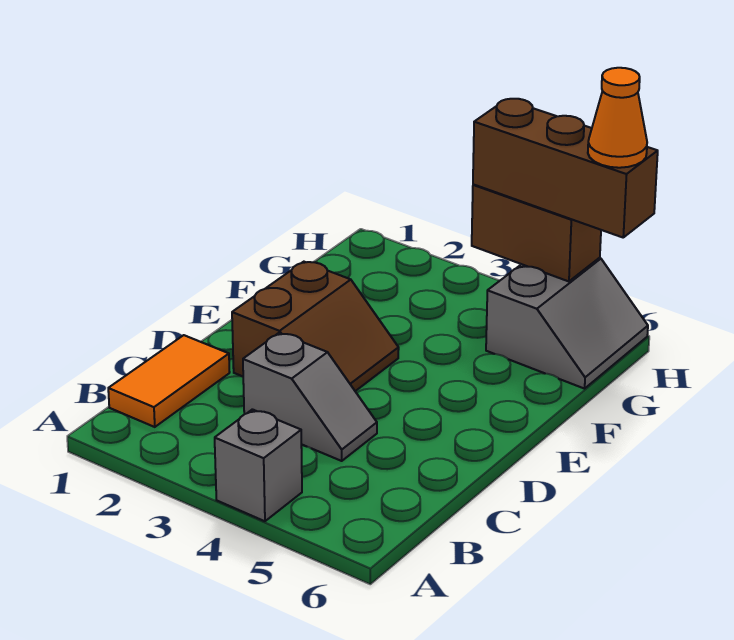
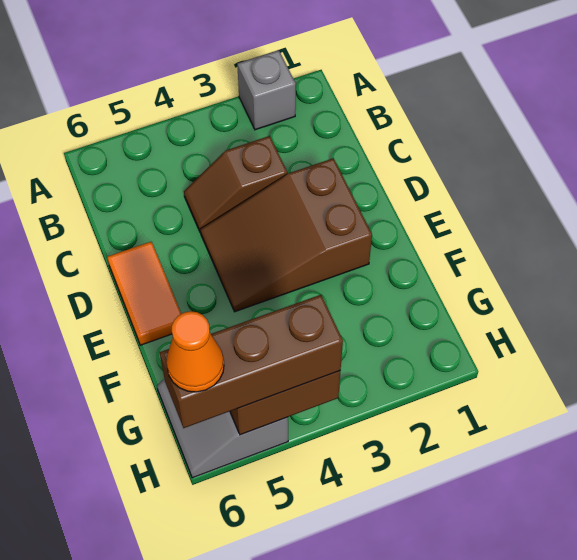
grey 1x1 brick [215,409,302,521] -> grey 1x1 brick moved to [237,50,296,130]
orange 1x2 tile [108,335,230,427] -> orange 1x2 tile moved to [107,242,181,345]
grey 1x2 slope [243,333,377,461] -> brown 1x2 slope [184,136,287,233]
brown 2x2 slope [232,262,399,391] -> brown 2x3 slope [200,158,372,312]

